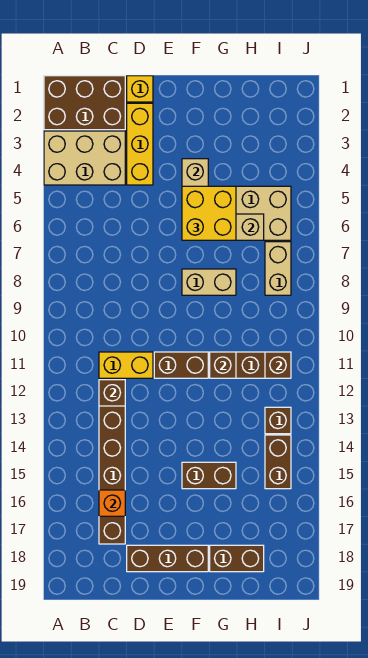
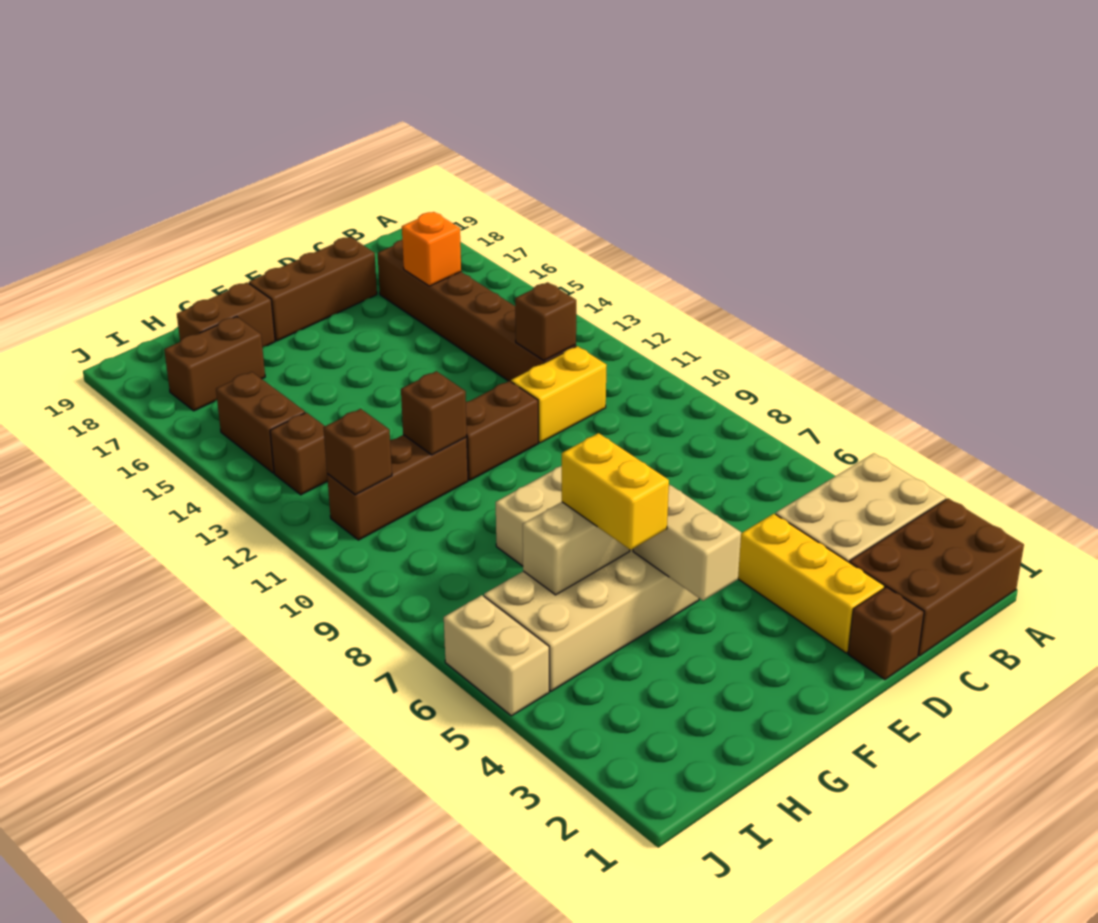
yellow 1x1 brick [127,76,153,102] -> brown 1x1 brick [848,587,924,680]
yellow 2x2 brick [182,186,236,240] -> yellow 1x2 brick [562,433,669,550]
brown 1x2 brick [182,462,236,489] -> brown 1x2 brick moved to [164,317,265,411]
tan 1x2 brick [265,242,291,295] -> tan 1x2 brick moved to [444,595,549,716]

